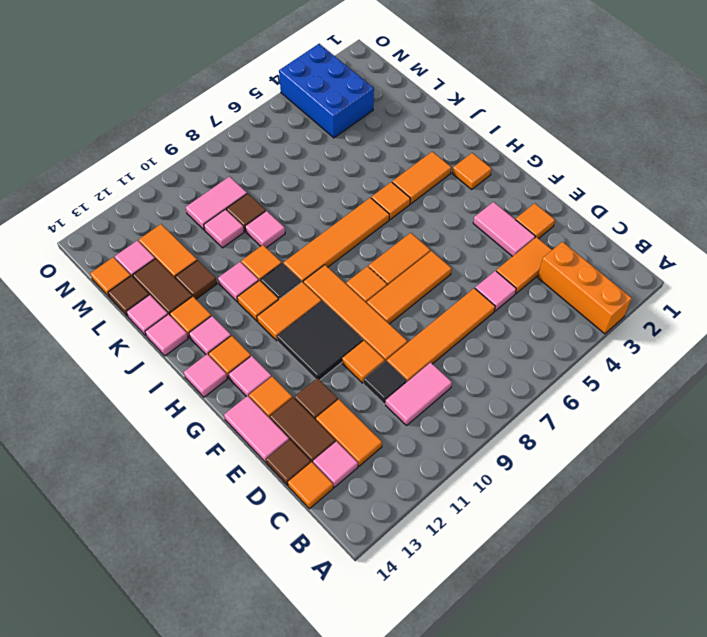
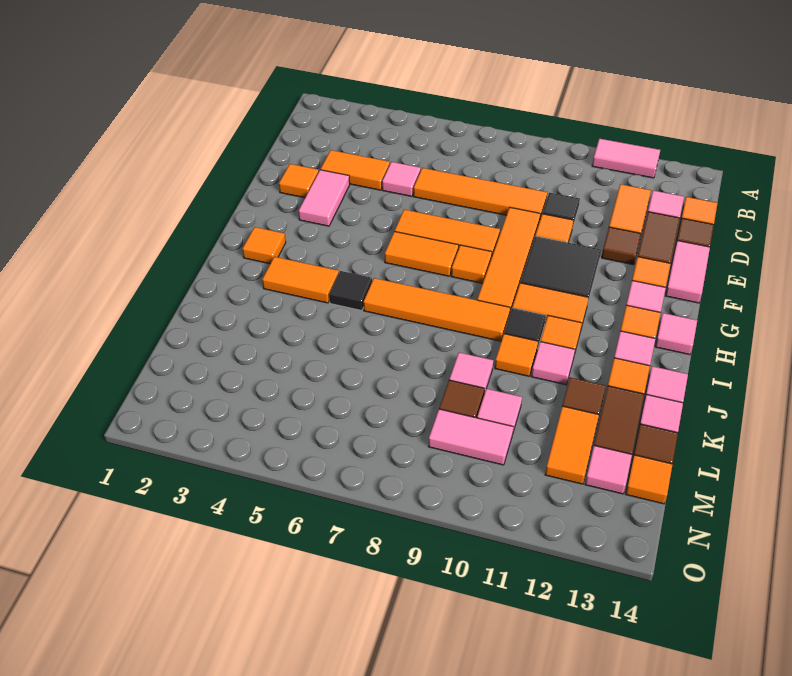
orange 1x3 brick [538,242,632,334] -> none
pink 1x2 tile [385,362,452,425] -> pink 1x2 tile moved to [592,139,660,178]
orange 1x1 tile [371,182,410,220] -> black 1x1 tile [329,271,372,310]
blue 2x3 brick [279,44,374,138] -> none

